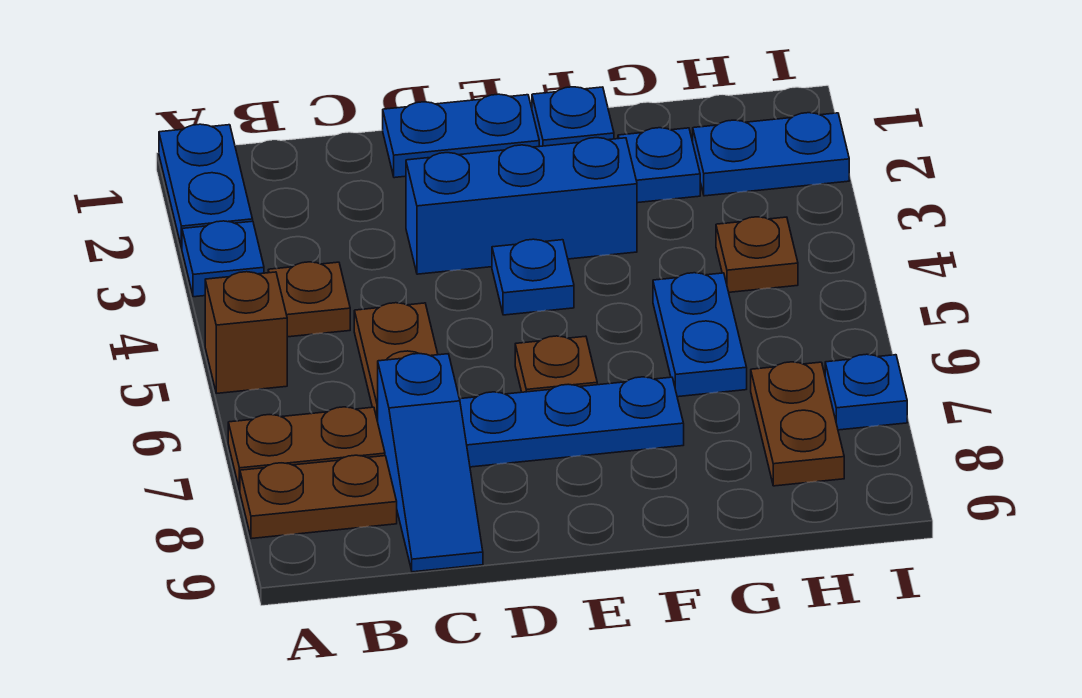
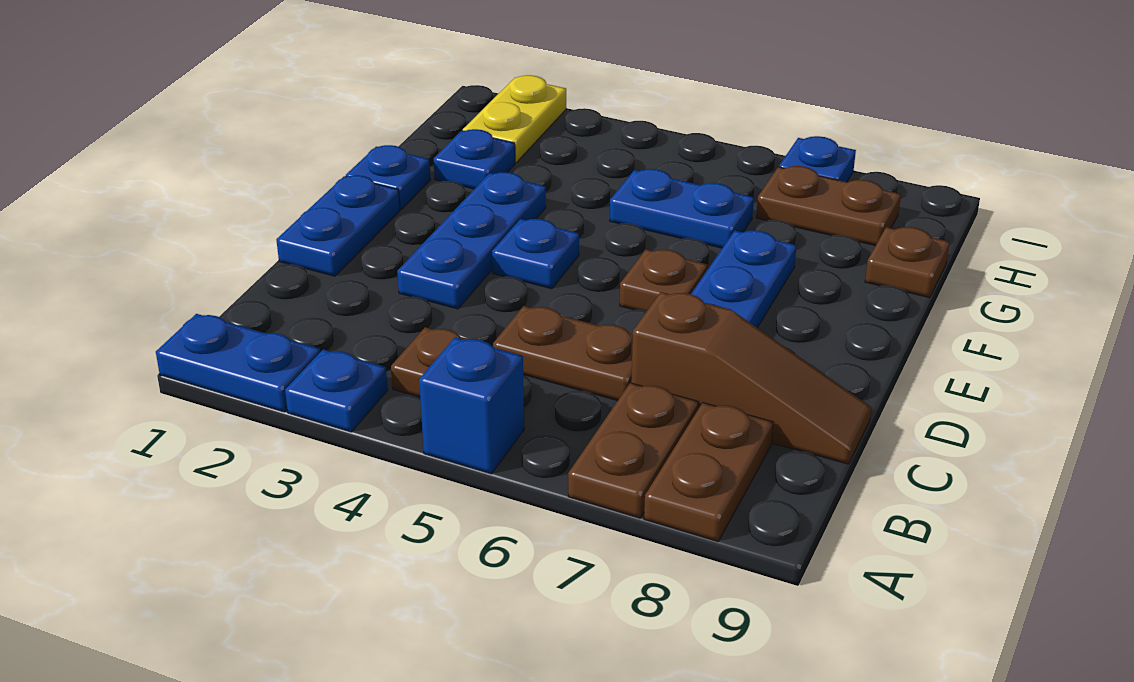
brown 1x1 brick [205,272,287,393] -> blue 1x1 brick [419,337,524,474]
blue 1x3 slope [378,353,483,572] -> brown 1x3 slope [631,292,871,464]
blue 1x3 brick [406,138,637,274] -> blue 1x3 plate [397,172,546,309]
blue 1x2 plate [693,113,849,196] -> yellow 1x2 plate [463,75,566,162]
brown 1x1 plate [716,217,798,292] -> brown 1x1 plate moved to [865,227,950,298]

